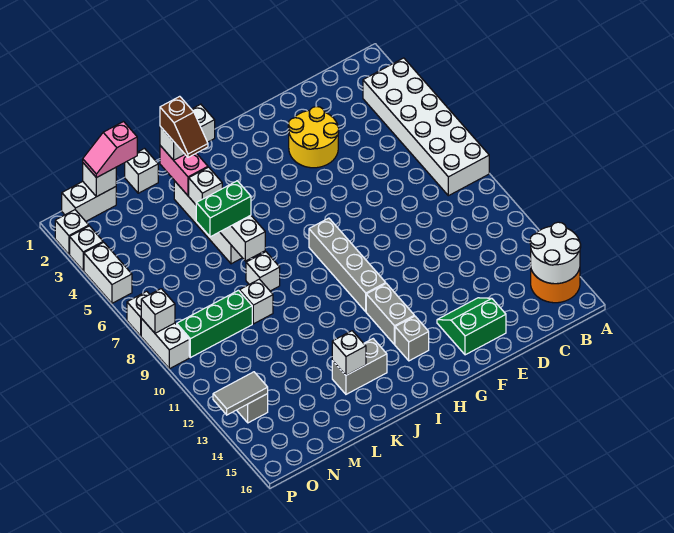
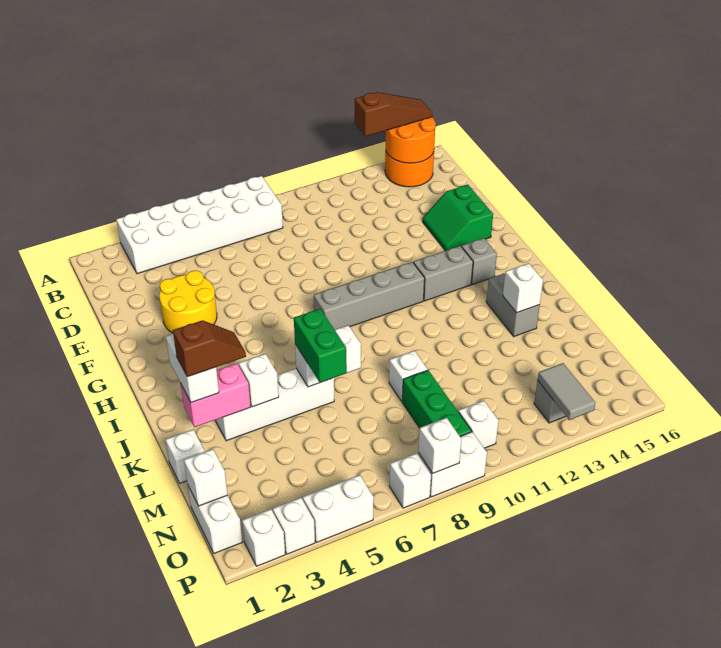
none -> brown 1x3 slope [355,92,432,137]
white 2x2 round brick [530,222,581,284] -> orange 2x2 round brick [386,117,436,163]
white 1x1 brick [246,252,280,291] -> white 1x1 brick moved to [458,401,499,448]
pink 1x2 slope [83,122,137,178] -> none

